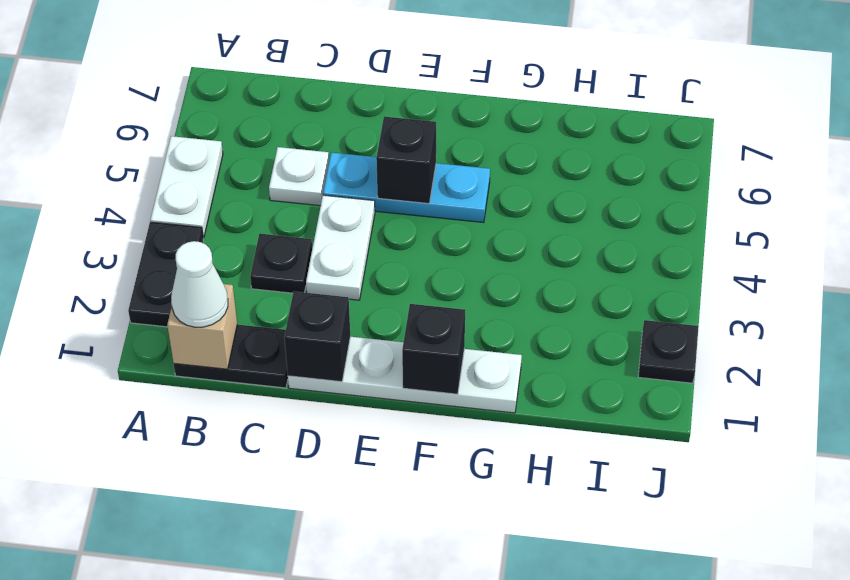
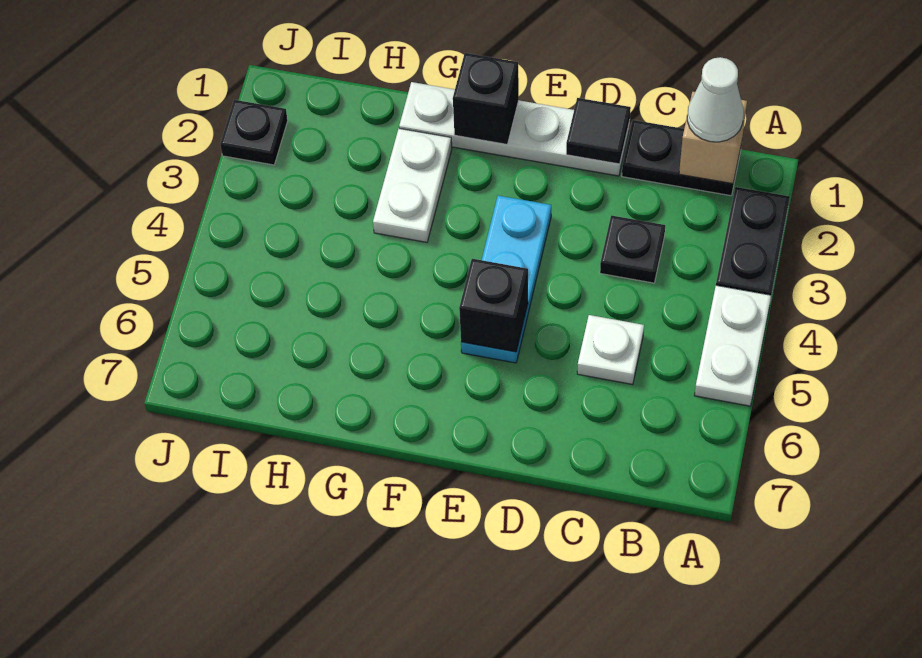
black 1x1 brick [284,291,350,382] -> black 1x1 tile [566,98,631,164]
white 1x2 plate [306,195,375,300] -> white 1x2 plate moved to [373,128,452,242]
cyan 1x3 plate [323,152,490,222] -> cyan 1x3 plate turned to [461,196,551,363]

